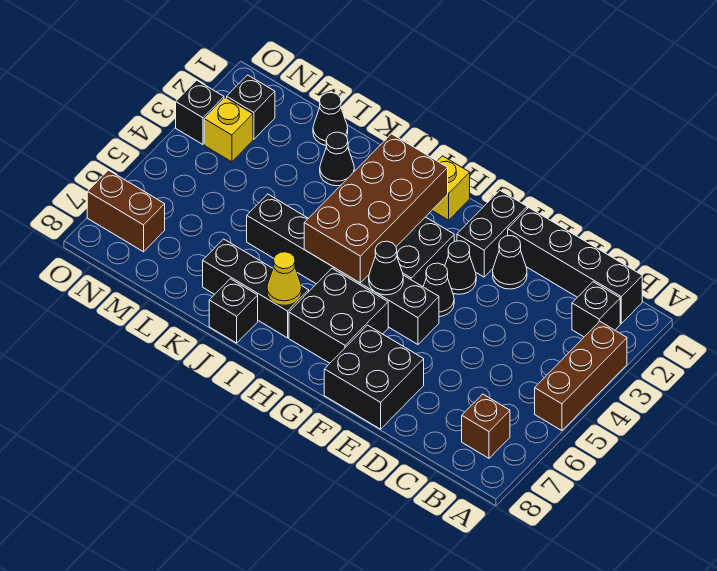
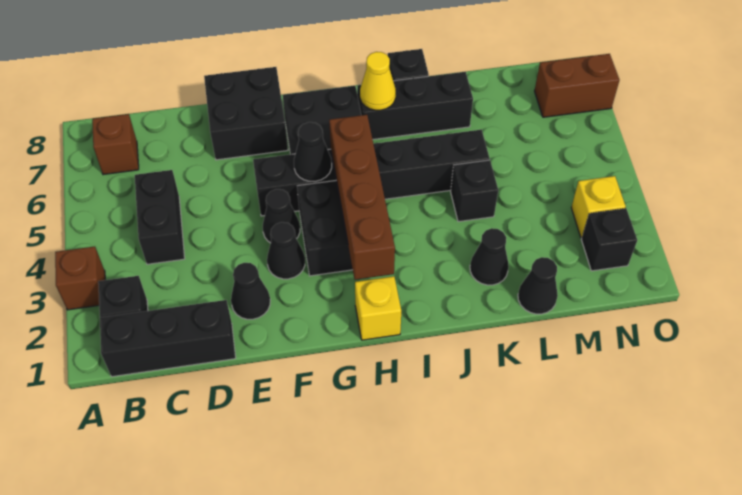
brown 1x3 brick [535,321,627,431] -> brown 1x1 brick [55,246,105,310]
black 1x4 brick [508,208,642,323] -> black 1x3 brick [100,300,236,377]
black 1x2 brick [457,191,527,277] -> black 1x2 brick moved to [135,170,185,264]
brown 2x4 brick [304,134,448,283] -> brown 1x4 brick [329,115,395,280]
black 1x1 brick [176,80,224,144] -> black 1x1 brick moved to [451,160,498,222]

